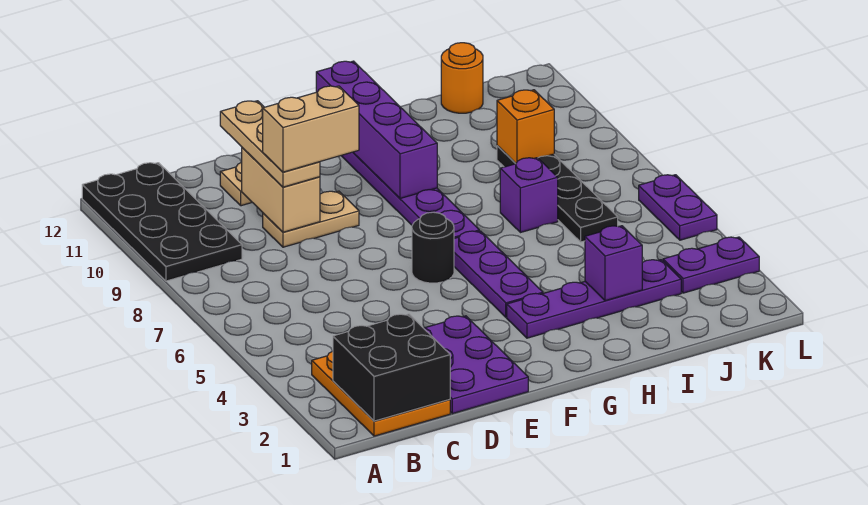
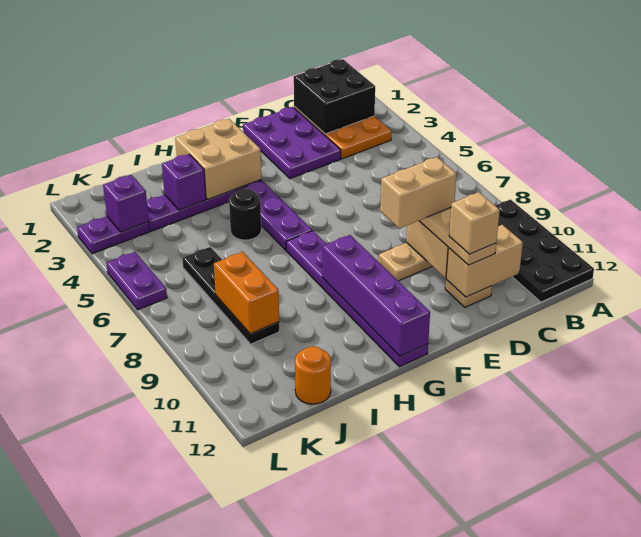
none -> tan 1x2 brick [446,225,523,297]
none -> tan 1x1 brick [449,192,500,254]
black 1x1 round brick [412,212,454,283] -> black 1x1 round brick moved to [229,188,261,240]
none -> tan 2x2 brick [175,119,261,200]
purple 1x1 brick [500,158,558,233] -> purple 1x1 brick moved to [103,175,149,232]
orange 1x1 brick [497,90,554,164] -> orange 1x2 brick [214,252,279,334]

